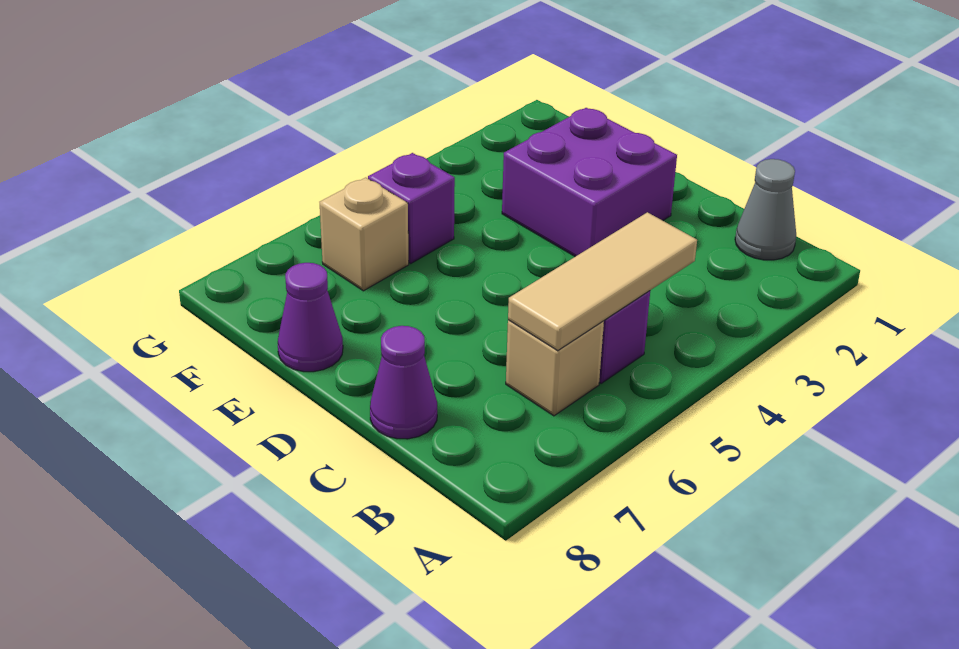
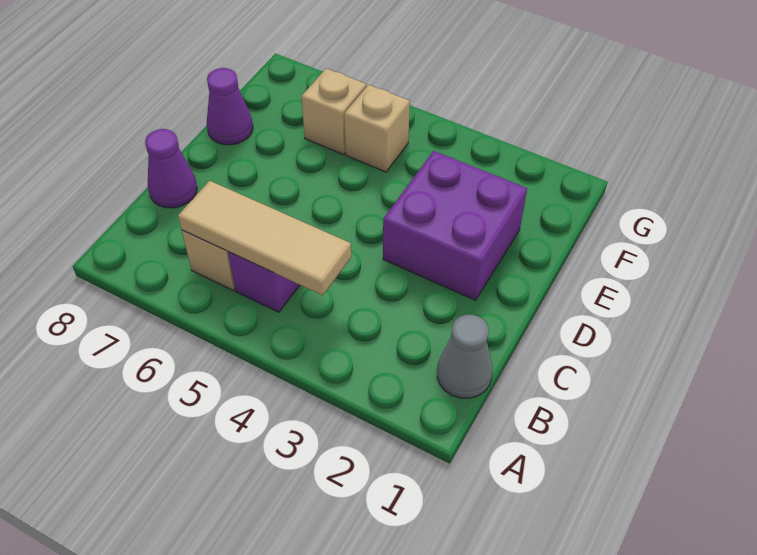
purple 1x1 brick [368,153,455,263] -> tan 1x1 brick [344,85,410,172]

